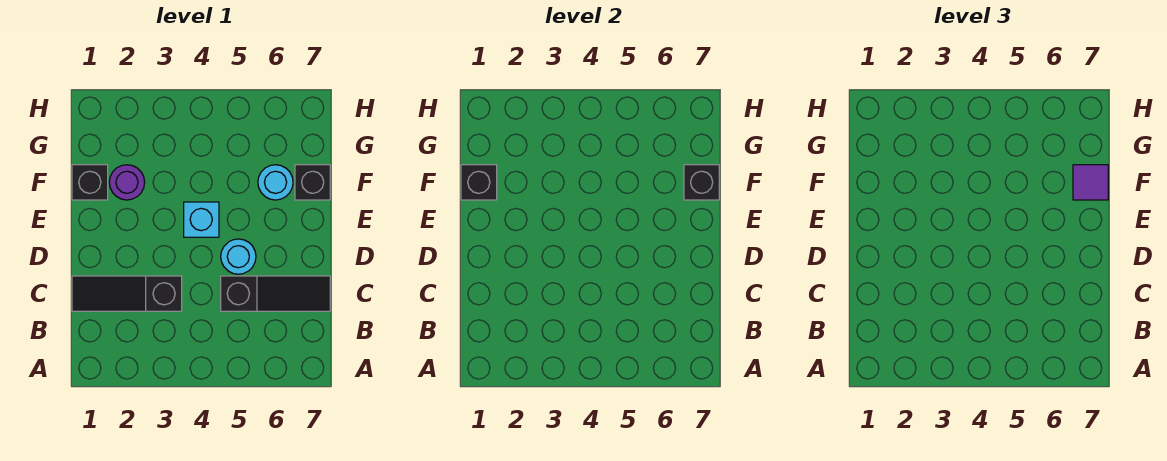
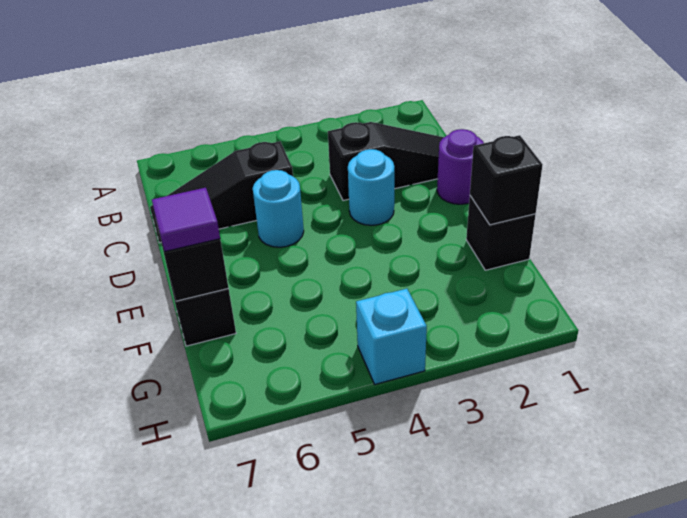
cyan 1x1 brick [184,202,219,237] -> cyan 1x1 brick moved to [356,289,427,384]
purple 1x1 round brick [109,165,145,200] -> purple 1x1 round brick moved to [437,129,484,204]
cyan 1x1 round brick [258,165,293,200] -> cyan 1x1 round brick moved to [348,149,394,225]

